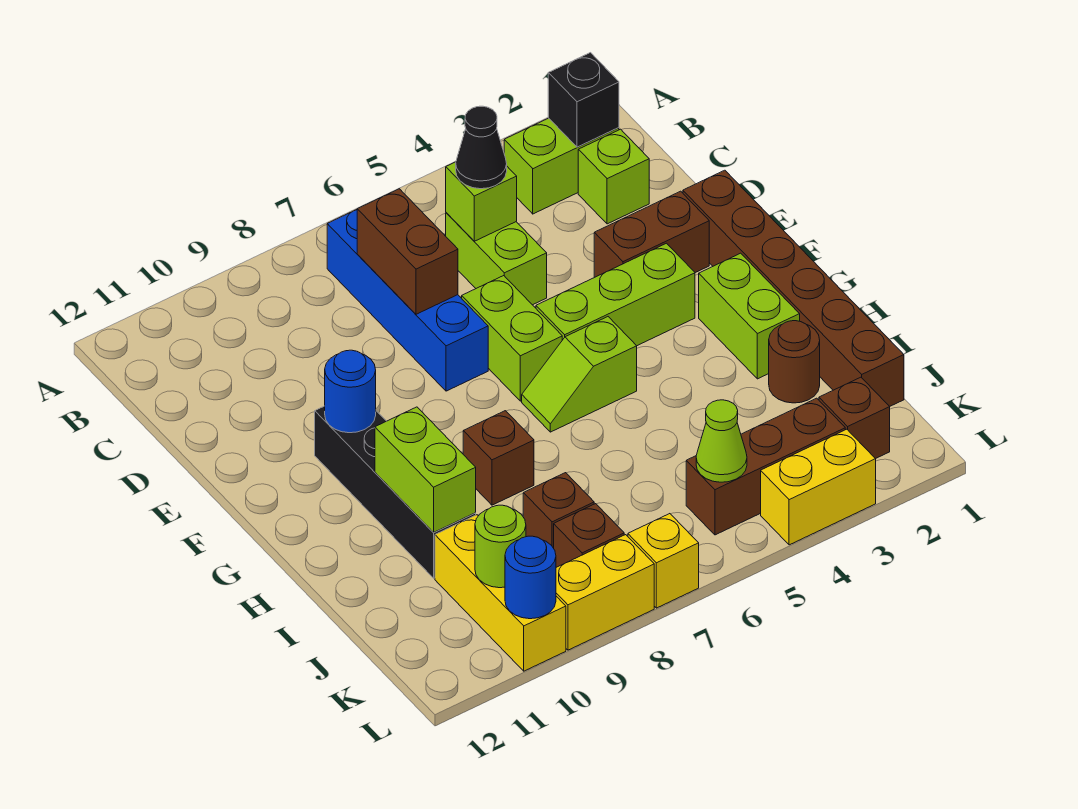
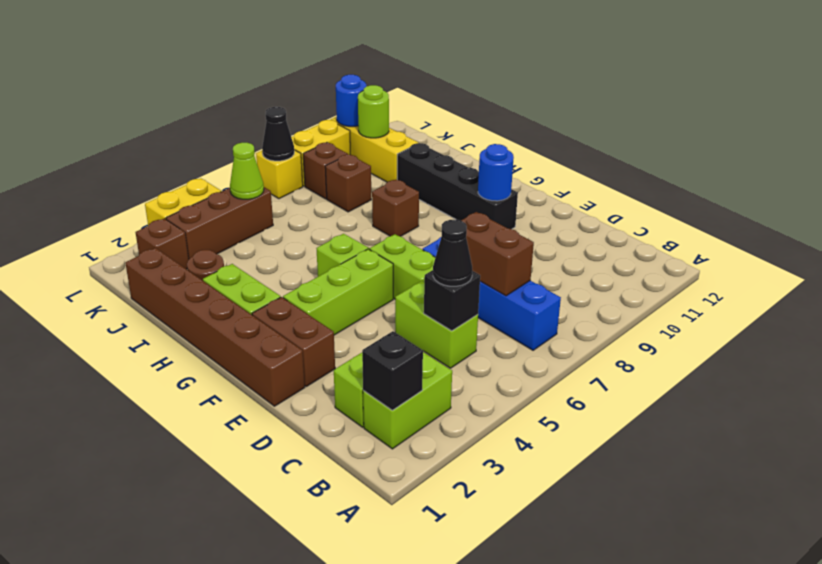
lime 1x1 brick [446,162,517,241] -> black 1x1 brick [424,270,480,331]
brown 1x2 brick [594,191,709,277] -> brown 1x2 brick turned to [252,297,335,386]
lime 1x2 brick [375,407,476,533] -> none
none -> black 1x1 cone [262,107,294,161]

